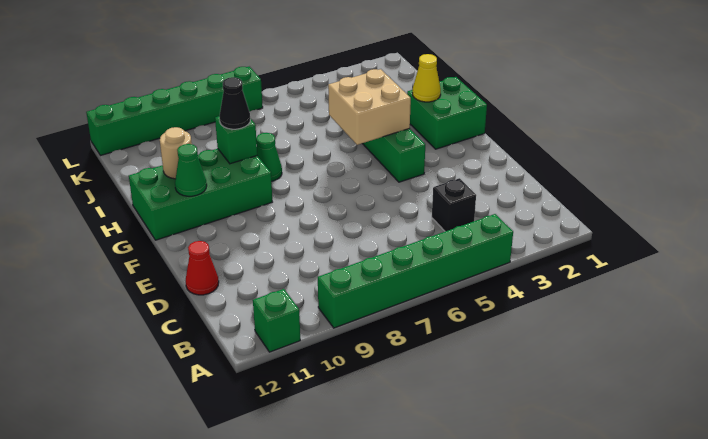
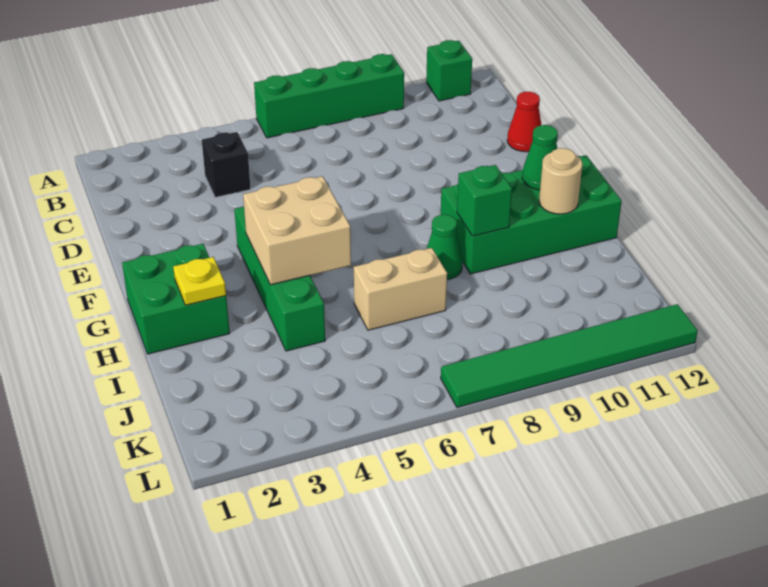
green 1x6 brick [318,214,513,328] -> green 1x4 brick [254,54,404,138]
yellow 1x1 cone [413,54,441,102] -> yellow 1x1 plate [173,257,226,305]
black 1x1 cone [219,77,250,129] -> none
none -> tan 1x2 brick [354,248,447,330]
green 1x6 brick [86,67,263,156] -> green 1x6 tile [441,304,698,407]

